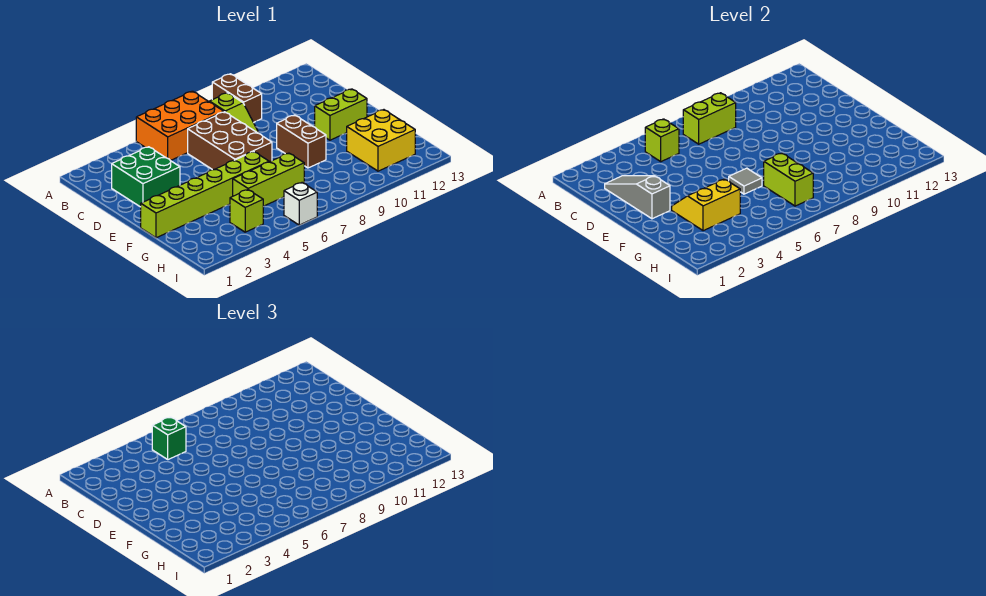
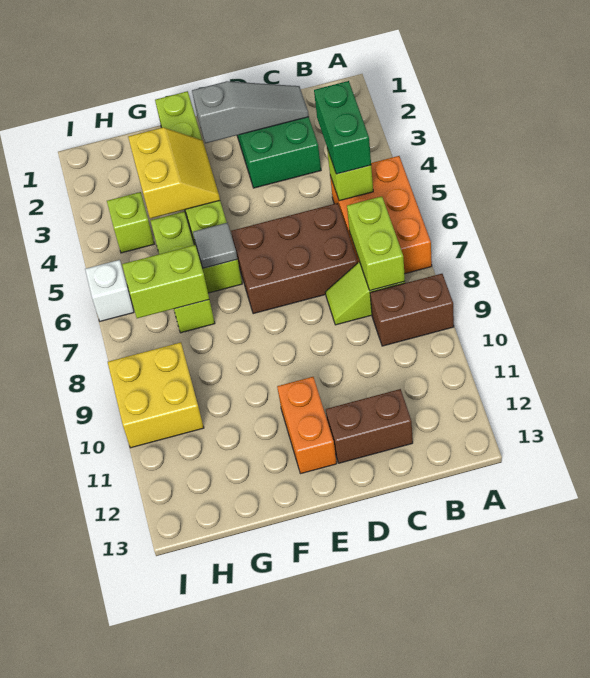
green 1x1 brick [152,417,186,460] -> green 1x2 brick [314,81,371,174]
brown 1x2 brick [277,115,326,168] -> brown 1x2 brick moved to [326,389,413,463]
lime 1x2 brick [315,89,367,140] -> orange 1x2 brick [277,377,337,474]
yellow 2x2 brick [347,110,415,171] -> yellow 2x2 brick moved to [108,342,204,448]

